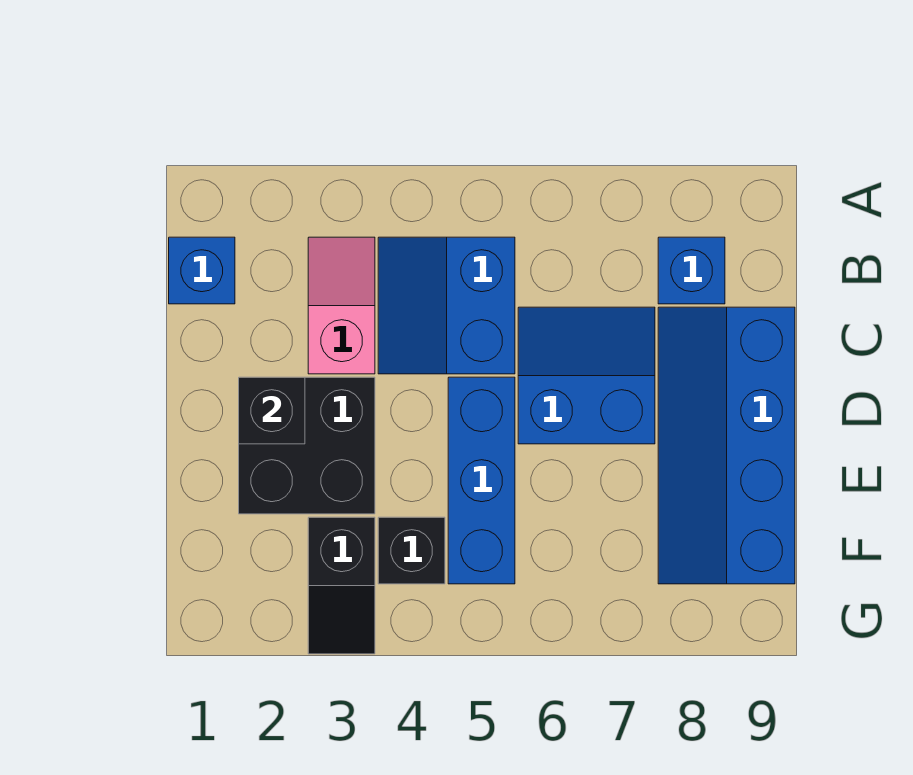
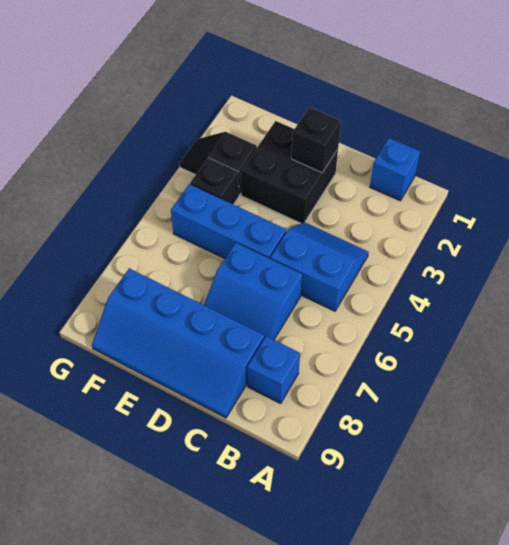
pink 1x2 slope [308,237,375,374] -> none
blue 2x2 slope [518,307,655,444] -> blue 2x2 slope turned to [204,243,302,340]
blue 2x4 slope [658,307,795,584] -> blue 2x4 slope turned to [92,268,264,418]

